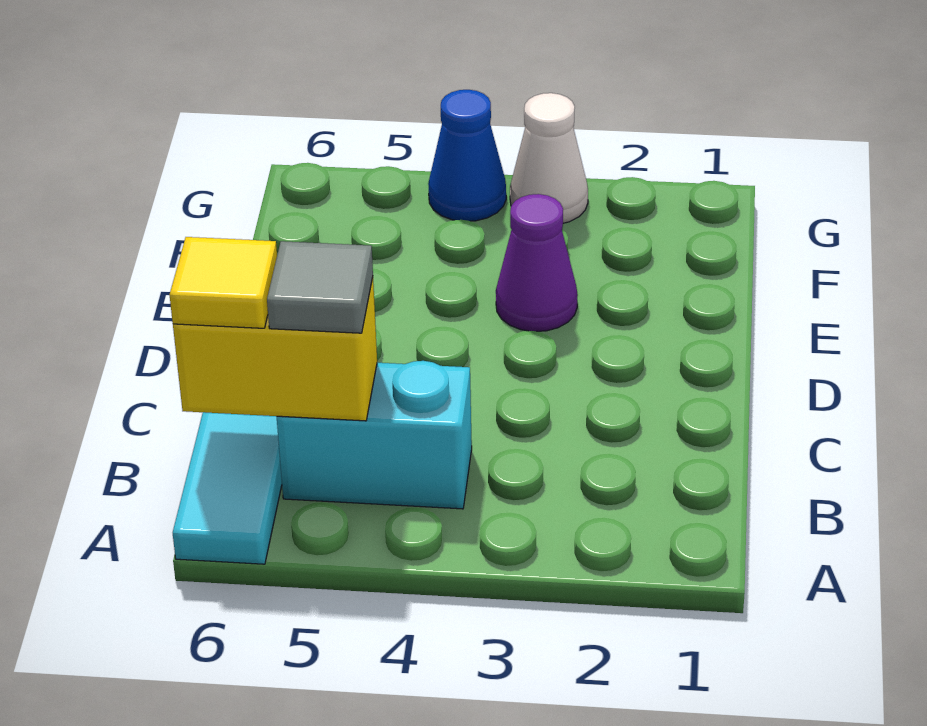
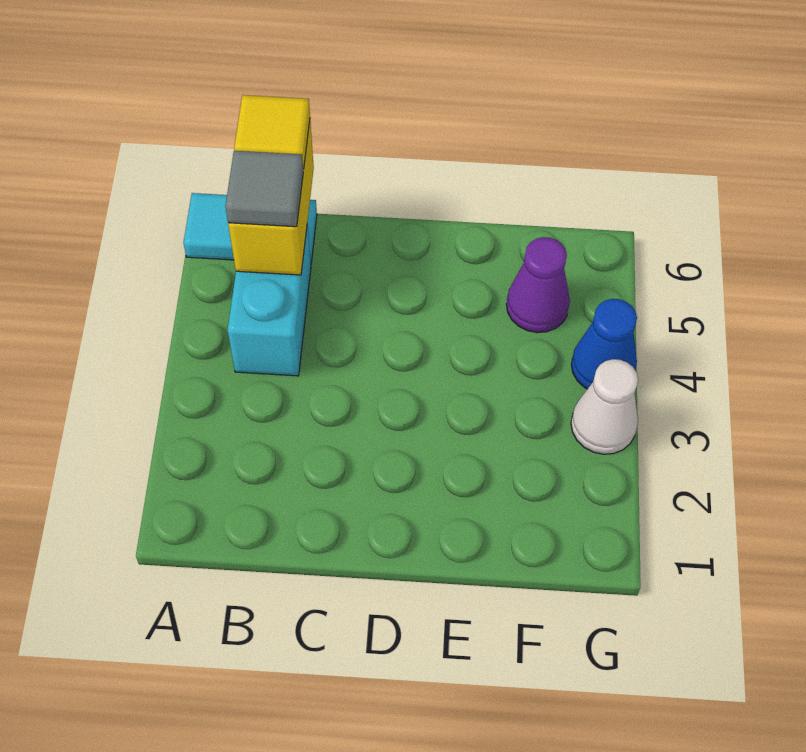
purple 1x1 cone [496,194,578,331] -> purple 1x1 cone moved to [506,237,570,333]

